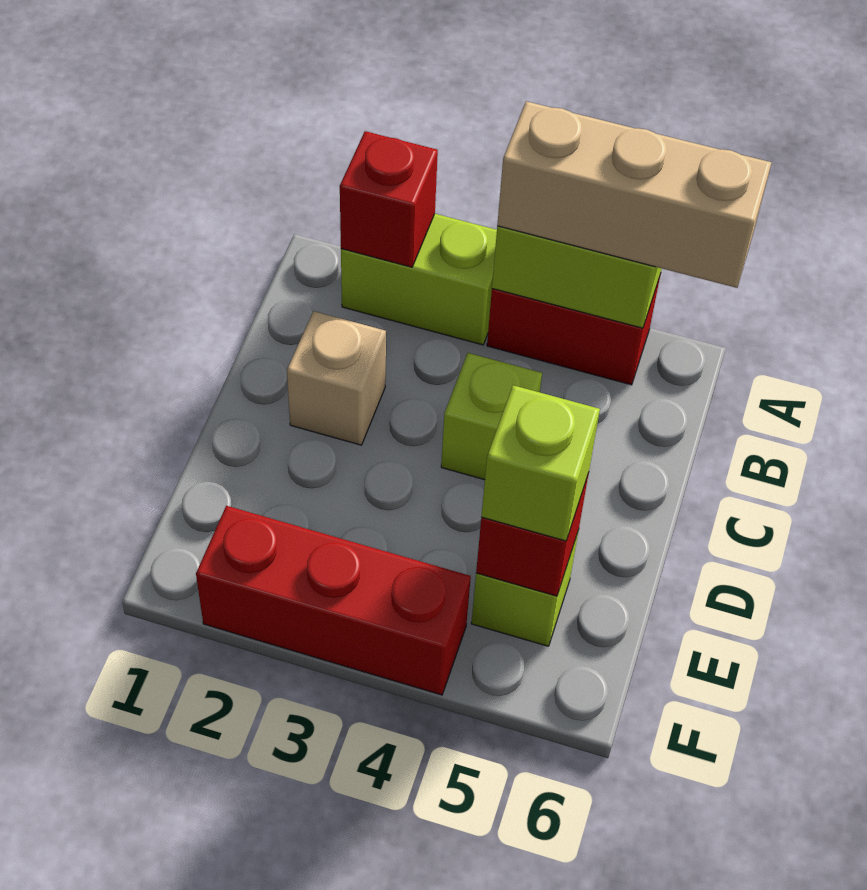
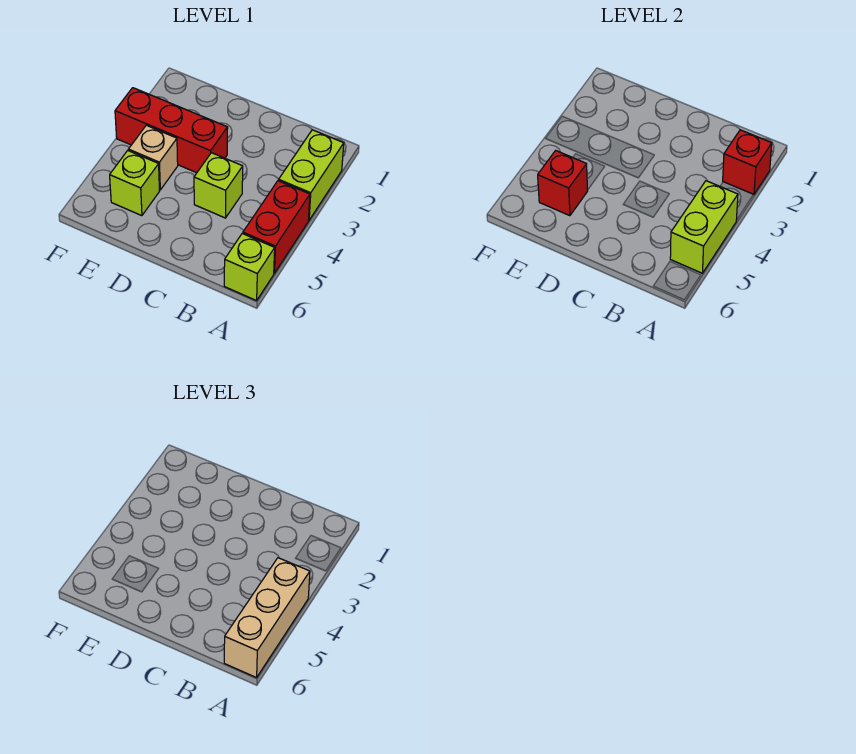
tan 1x1 brick [287,311,386,445] -> tan 1x1 brick moved to [129,125,178,190]
lime 1x1 brick [481,385,600,541] -> lime 1x1 brick moved to [224,234,275,301]
red 1x3 brick [196,506,471,695] -> red 1x3 brick turned to [115,88,228,173]

